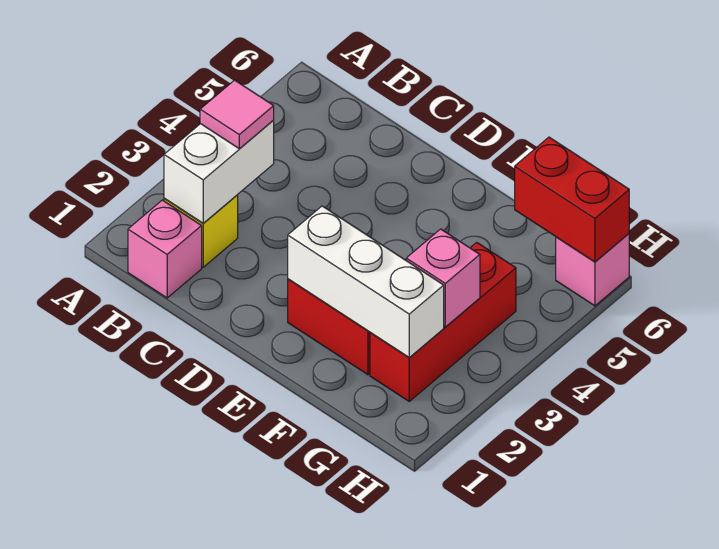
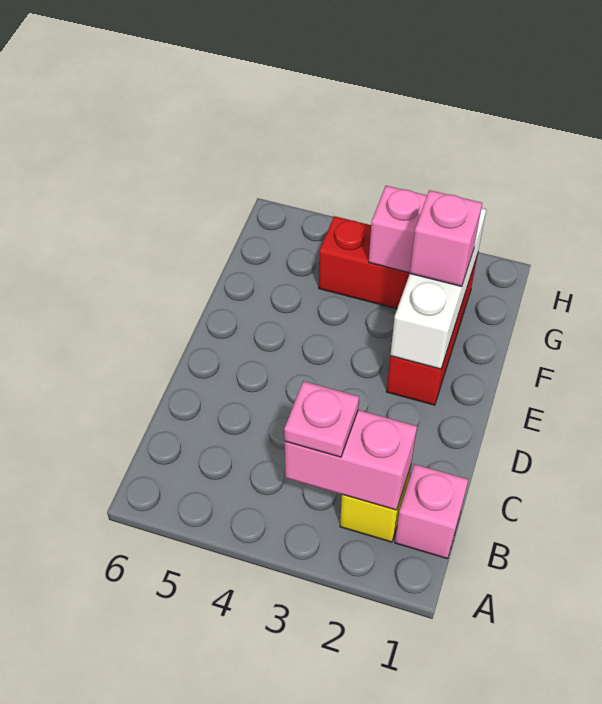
white 1x2 brick [164,120,274,223] -> pink 1x2 brick [285,410,417,510]
pink 1x1 tile [200,80,274,149] -> pink 1x1 plate [284,381,359,457]
red 1x2 brick [515,137,629,262] -> none
pink 1x1 brick [556,234,629,306] -> pink 1x1 brick moved to [410,190,482,286]

